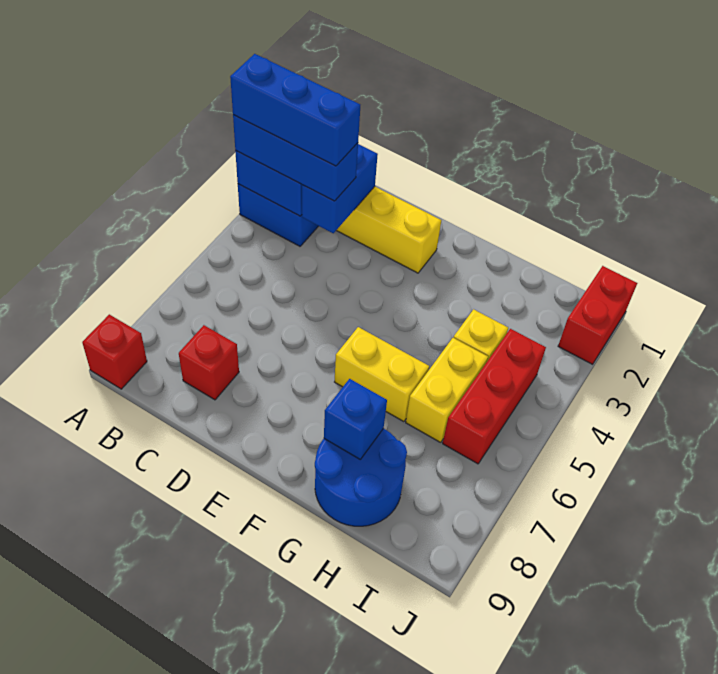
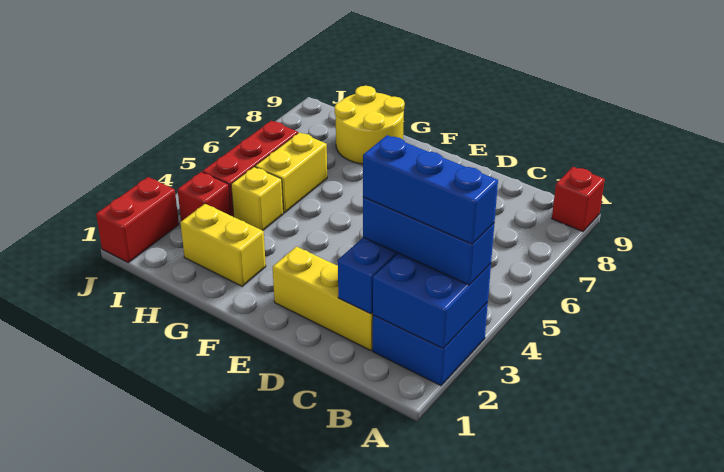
red 1x1 brick [179,325,239,400] -> red 1x1 brick moved to [178,172,231,221]
yellow 1x2 brick [335,327,429,422] -> yellow 1x2 brick moved to [181,204,266,286]
blue 2x2 round brick [315,428,407,526] -> yellow 2x2 round brick [335,86,405,164]
blue 1x1 brick [324,379,387,459] -> none

